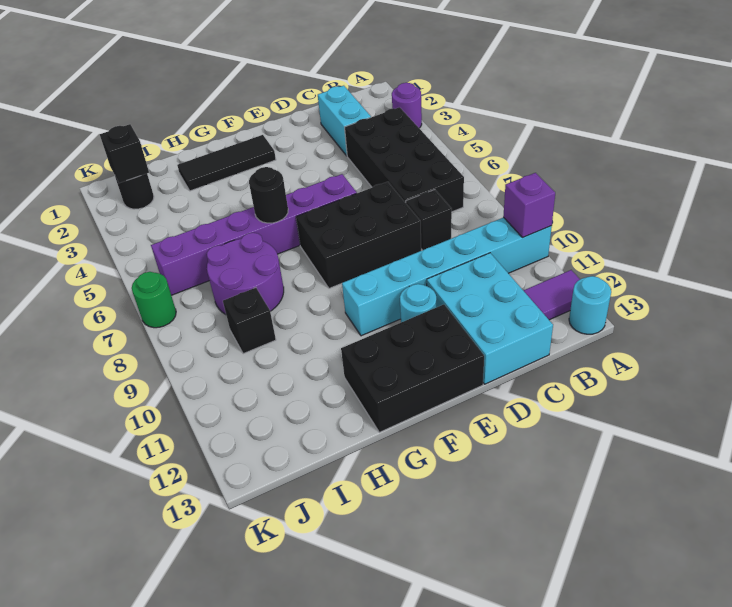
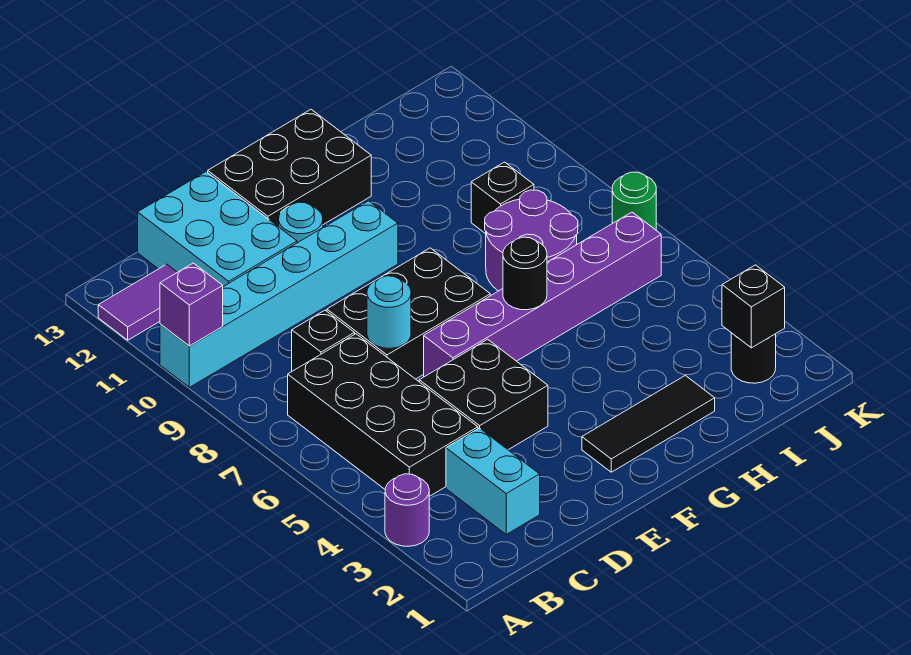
cyan 1x1 round brick [569,276,611,334] -> cyan 1x1 round brick moved to [367,276,411,348]
none -> black 2x2 brick [419,339,548,450]

